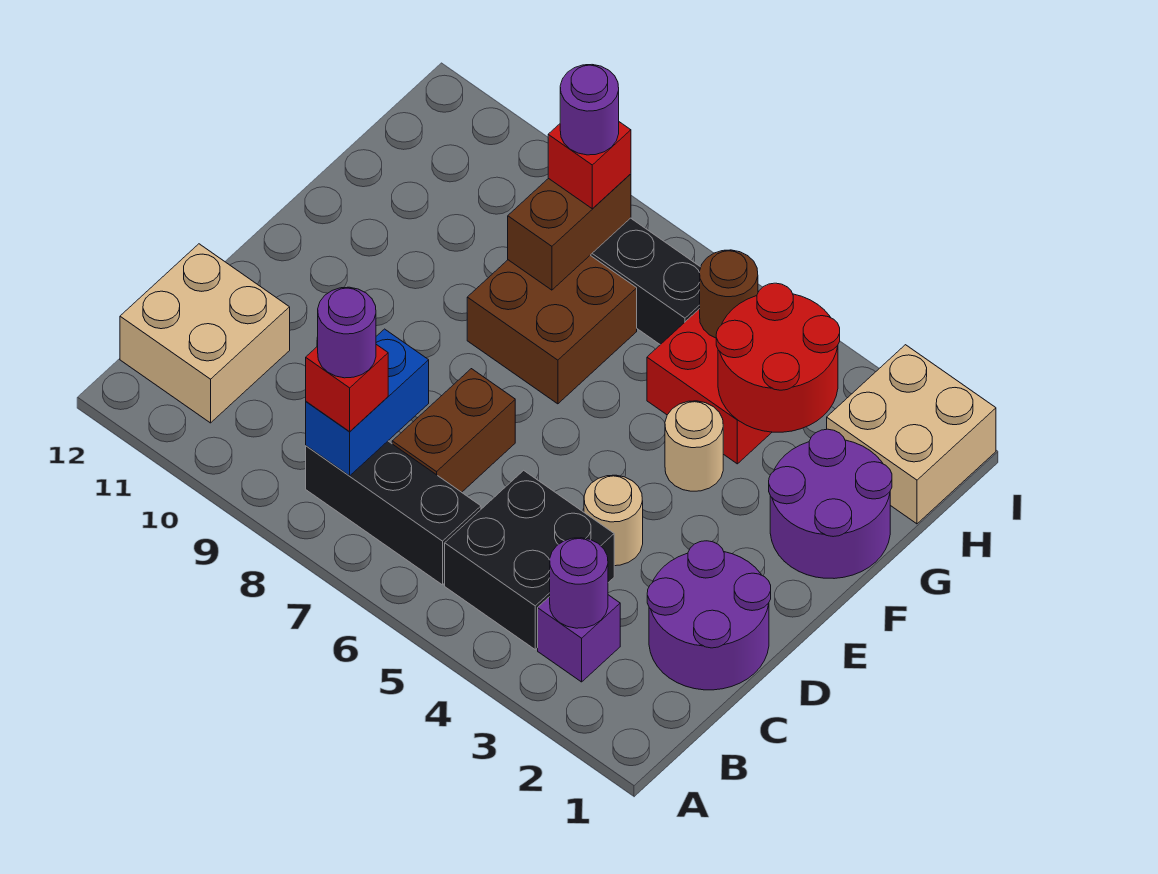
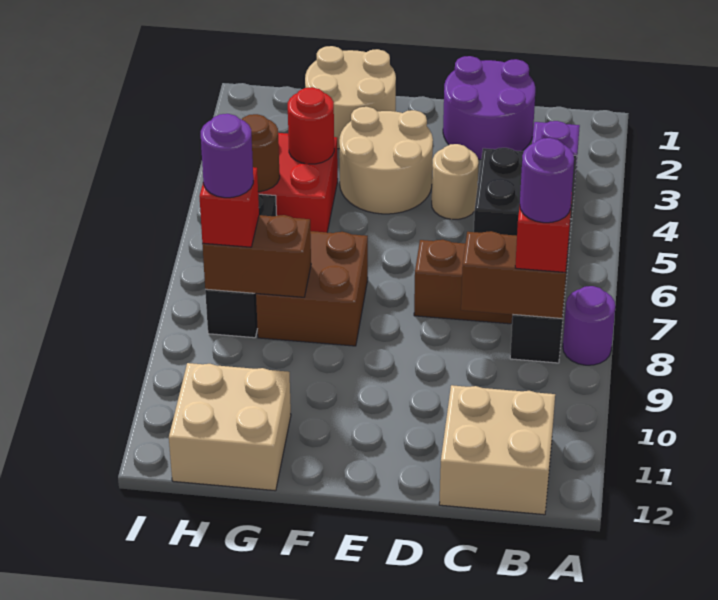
purple 1x1 round brick [550,538,608,628] -> purple 1x1 round brick moved to [563,286,615,365]
blue 1x2 brick [306,329,429,476] -> brown 1x2 brick [461,231,568,318]
purple 2x2 round brick [769,429,892,579] -> tan 2x2 round brick [305,46,396,149]
tan 1x1 round brick [665,401,723,491] -> tan 2x2 round brick [339,107,433,214]
red 2x2 round brick [716,283,840,432] -> red 1x1 round brick [288,87,334,164]
tan 2x2 brick [827,345,996,524] -> tan 2x2 brick moved to [169,363,291,491]

